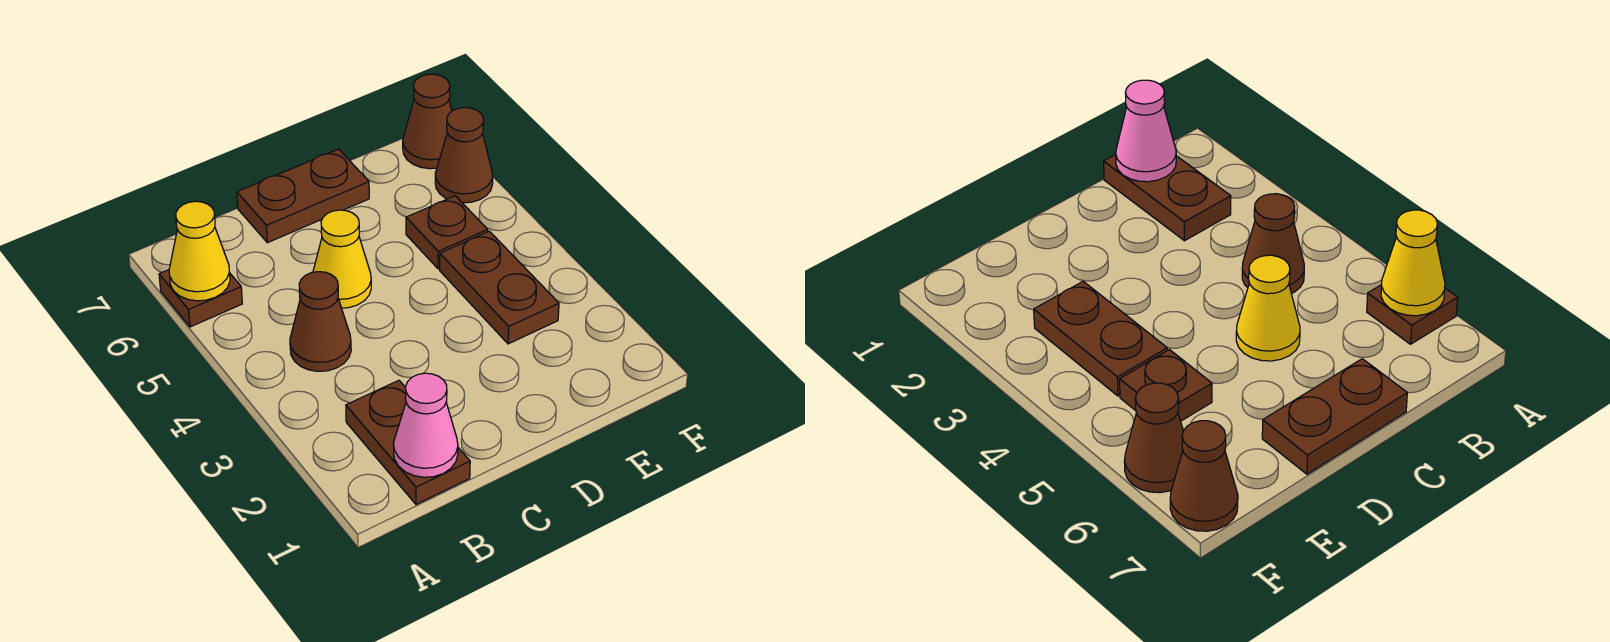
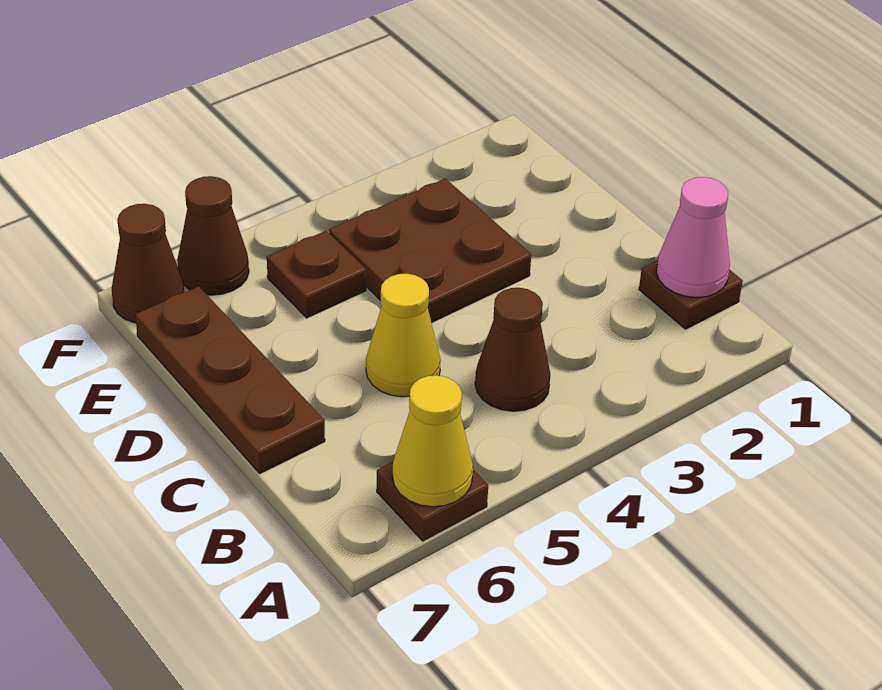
brown 1x2 plate [346,380,470,504] -> brown 1x1 plate [639,260,743,329]
brown 1x2 plate [237,149,369,243] -> brown 1x3 plate [135,286,325,473]
brown 1x2 plate [440,231,559,344] -> brown 2x2 plate [329,178,531,323]

